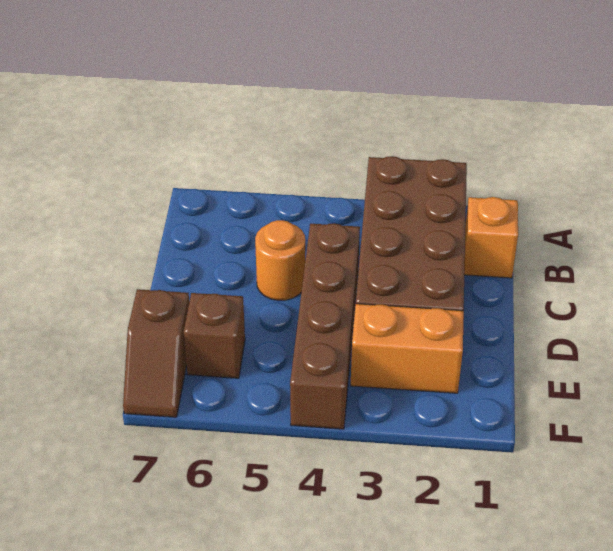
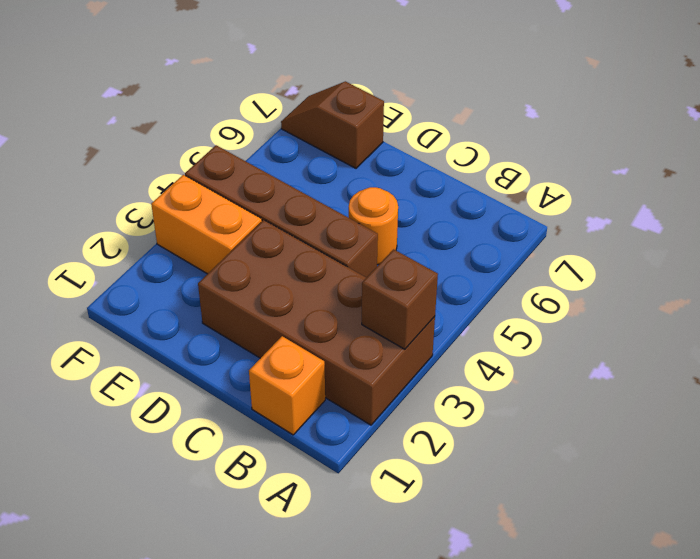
orange 1x2 brick [351,304,464,393] -> orange 1x2 brick turned to [151,175,262,274]
brown 1x1 brick [184,293,245,378] -> brown 1x1 brick moved to [362,249,438,349]

